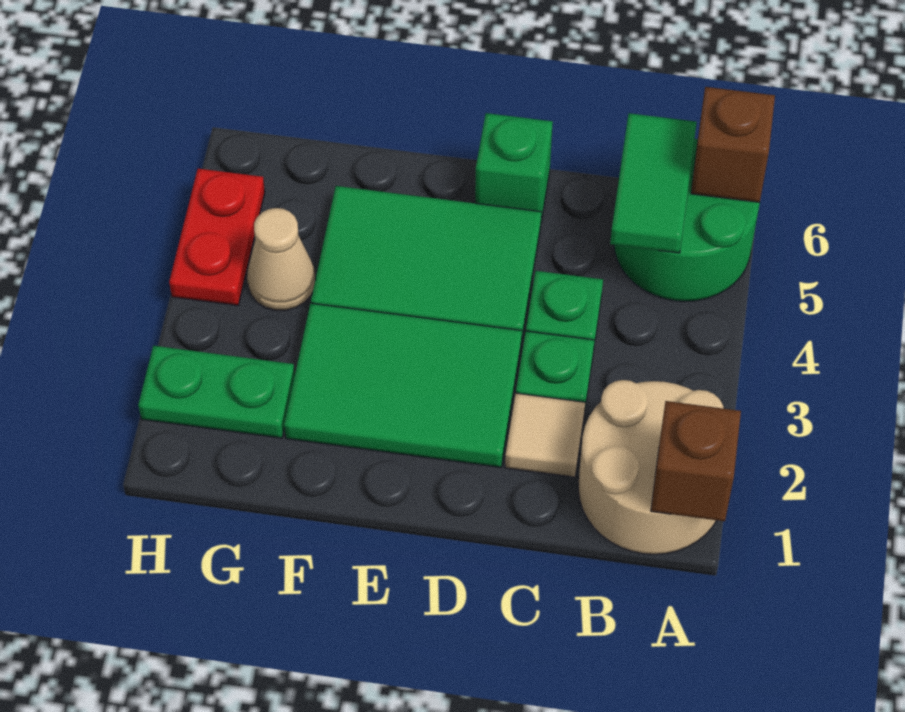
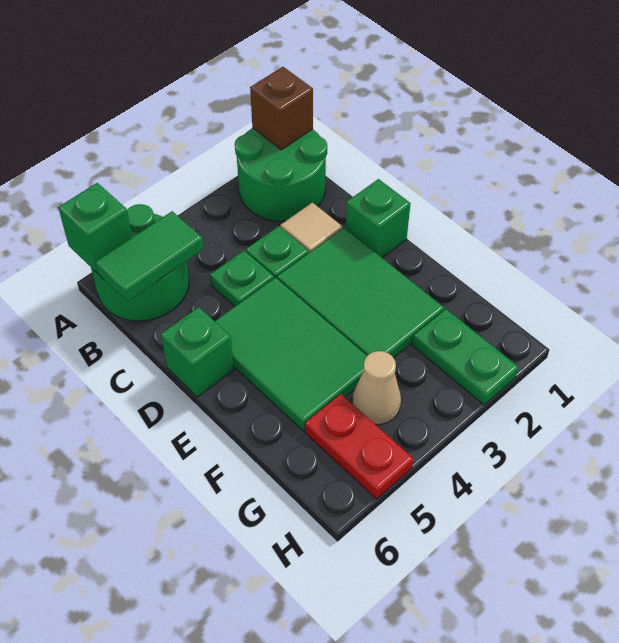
tan 2x2 round brick [578,380,723,554] -> green 2x2 round brick [235,128,327,221]
brown 1x1 brick [691,87,775,202] -> green 1x1 brick [58,183,132,272]
none -> green 1x1 brick [346,179,411,258]
red 1x2 plate [169,169,265,306] -> red 1x2 plate turned to [305,394,413,499]

